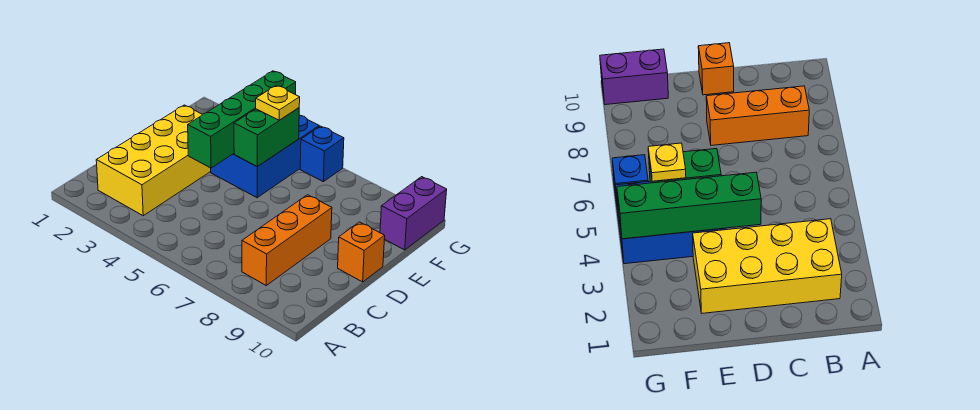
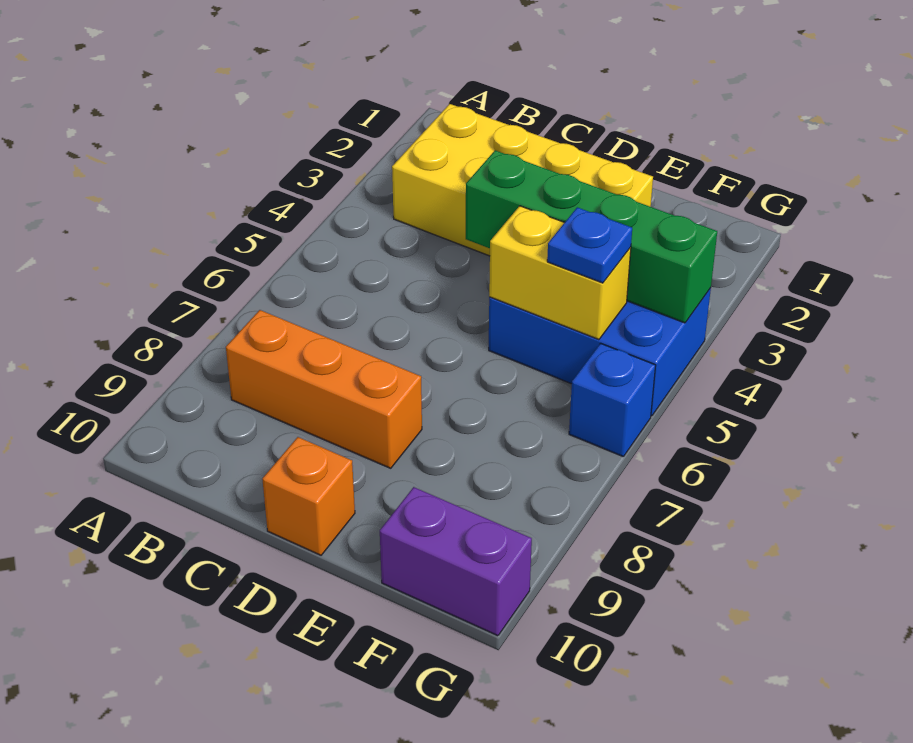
green 1x2 brick [234,108,299,167] -> yellow 1x2 brick [489,206,631,340]
yellow 1x1 plate [256,85,300,120] -> blue 1x1 plate [547,207,632,283]

